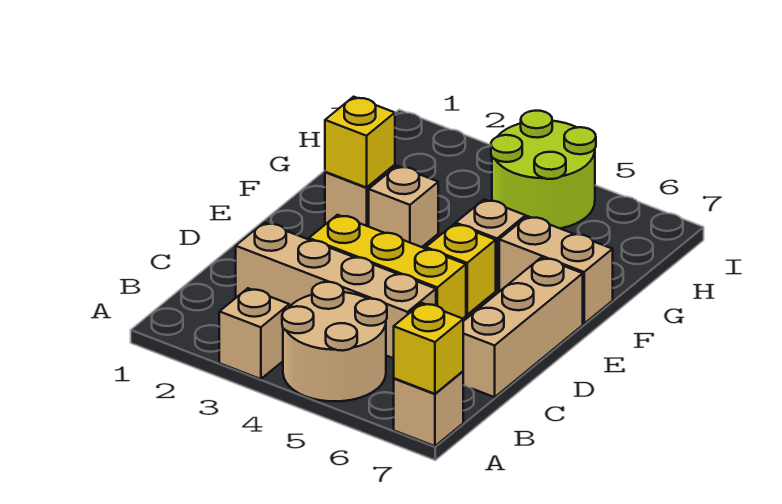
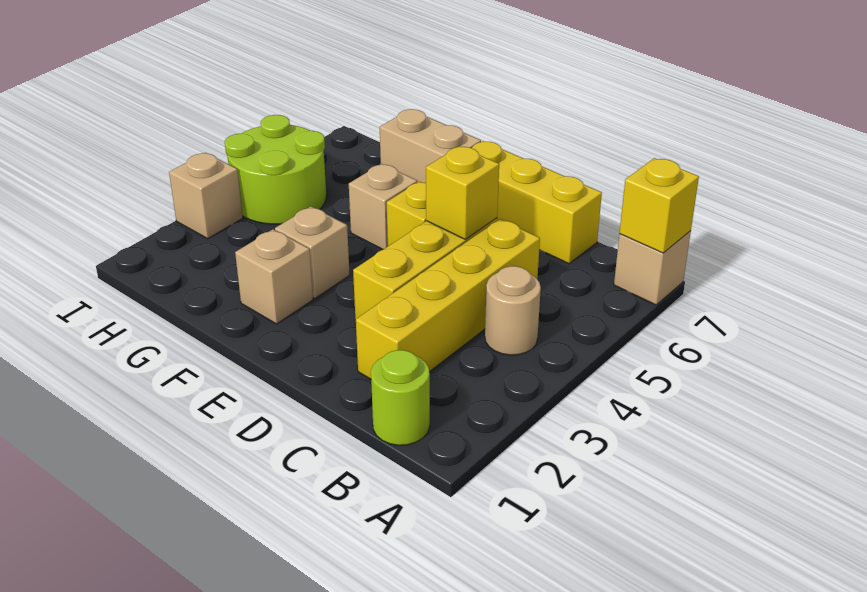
tan 1x1 brick [219,288,289,379] -> tan 1x1 brick moved to [169,153,243,238]
tan 2x2 round brick [282,282,387,401] -> tan 1x1 round brick [485,266,541,355]
none -> lime 1x1 round brick [371,350,430,445]
tan 1x4 brick [236,223,436,358] -> yellow 1x4 brick [356,219,540,379]
tan 1x3 brick [463,257,583,397] -> yellow 1x3 brick [472,141,602,264]
yellow 1x1 brick [325,97,395,188] -> yellow 1x1 brick moved to [426,146,499,239]
tan 1x2 brick [499,216,613,324] -> tan 1x2 brick turned to [380,109,481,183]

